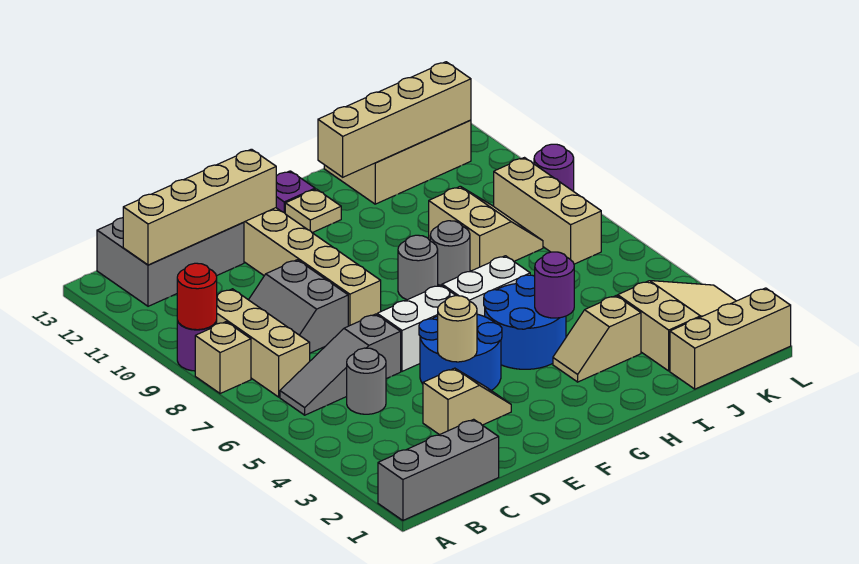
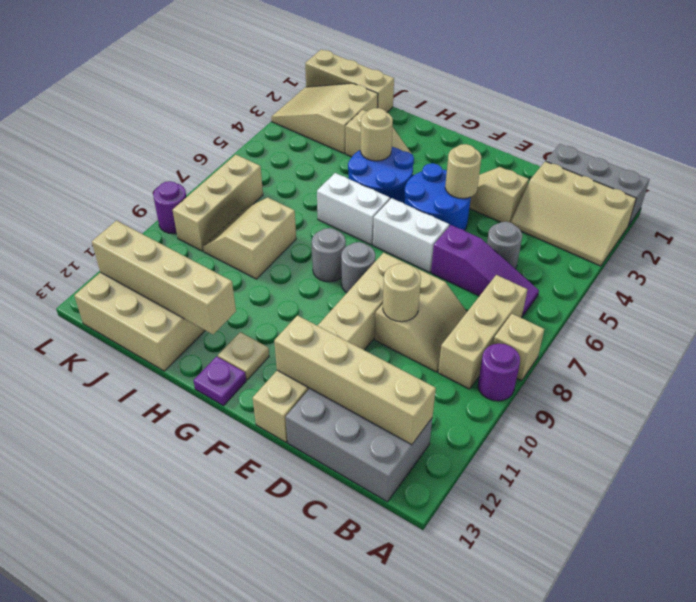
none -> tan 2x3 slope [511,161,636,266]
red 1x1 round brick [177,263,217,330] -> none
grey 1x3 slope [280,314,401,415] -> purple 1x3 slope [431,225,539,317]
grey 2x2 slope [249,260,348,353] -> tan 2x2 slope [375,268,467,372]
none -> tan 1x1 round brick [383,263,421,322]
purple 1x1 round brick [535,252,574,318] -> tan 1x1 round brick [360,108,393,161]
grey 1x1 round brick [430,221,470,285] -> grey 1x1 round brick moved to [341,242,375,293]

